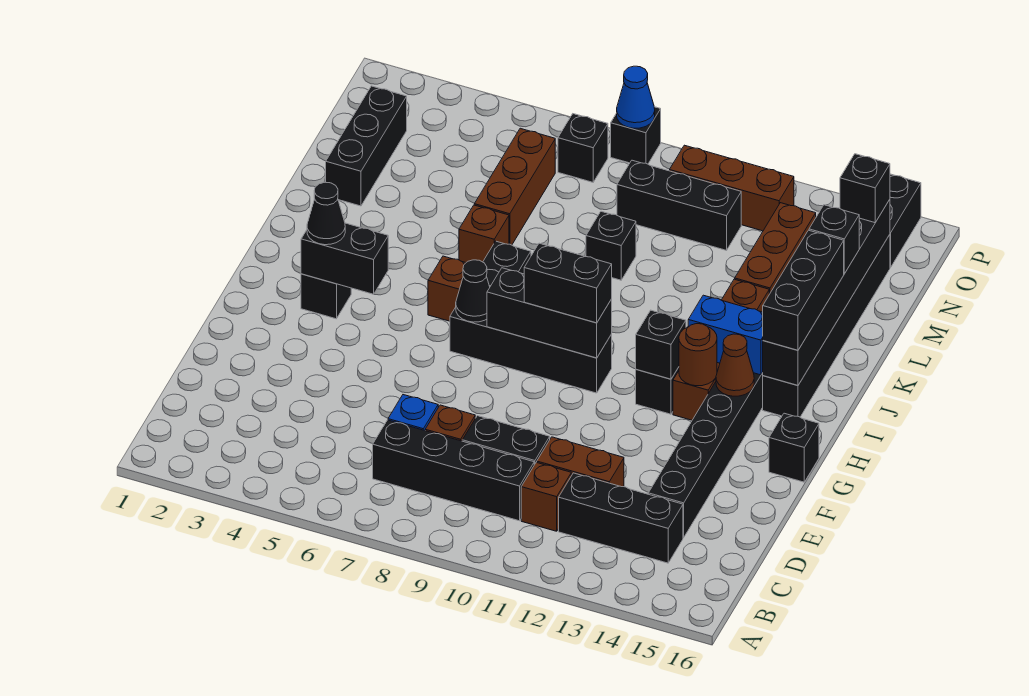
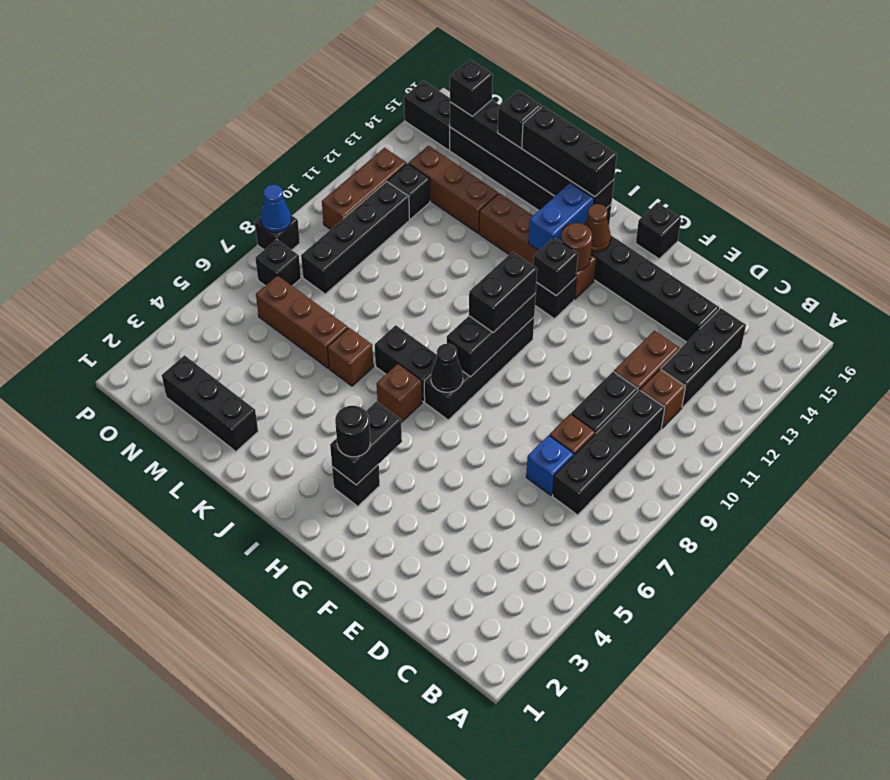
black 1x1 cone [307,182,345,245] -> black 1x1 round brick [335,406,370,457]
black 1x1 brick [586,211,636,280] -> black 1x1 brick moved to [388,163,430,219]
black 1x3 brick [617,160,741,250] -> black 1x4 brick [301,182,410,294]

